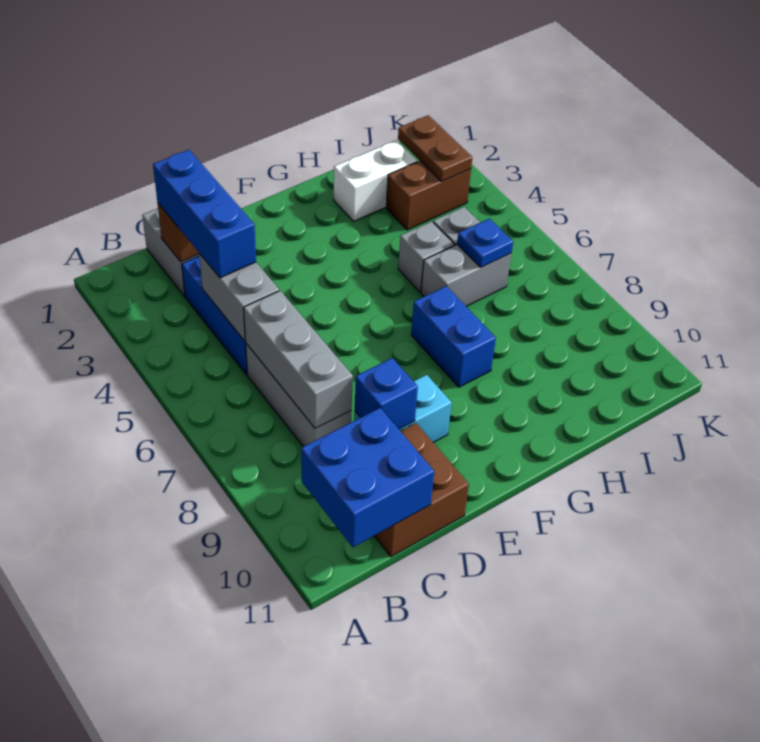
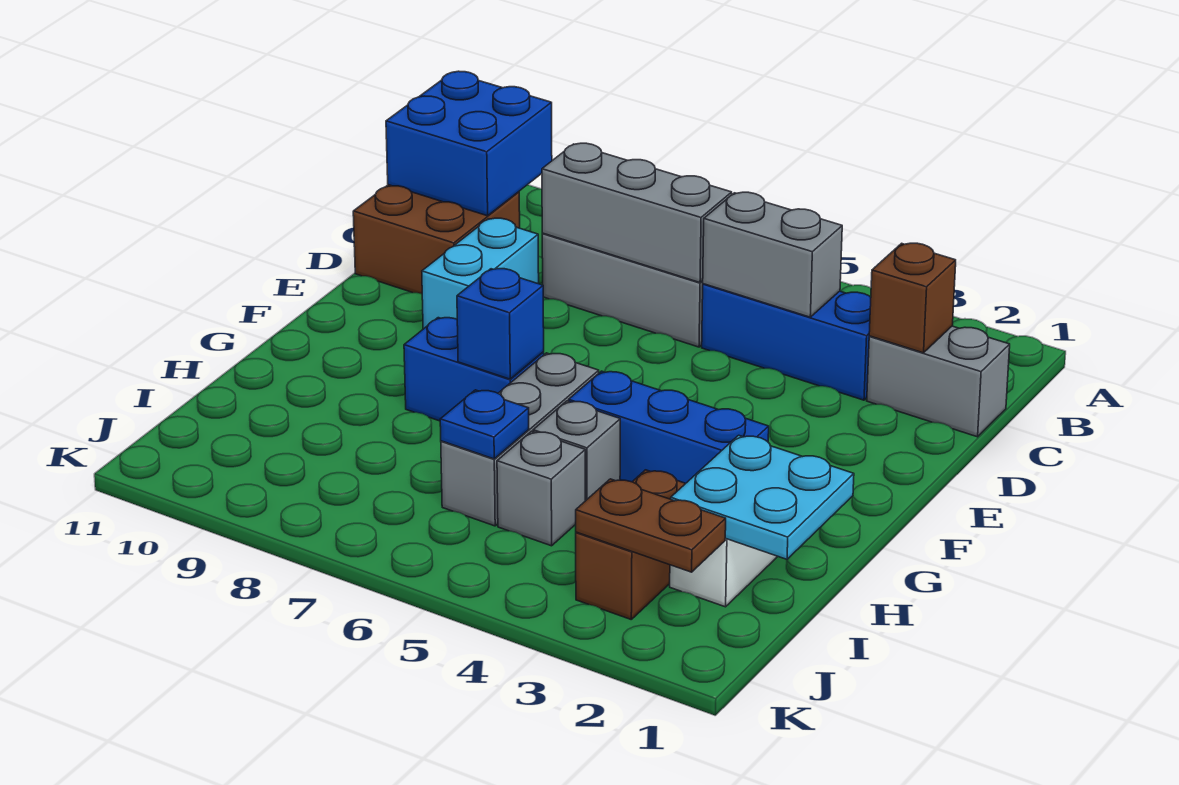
blue 1x3 brick [153,150,256,278] -> blue 1x3 brick moved to [569,371,769,483]
blue 1x1 brick [355,358,418,429] -> blue 1x1 brick moved to [457,269,544,379]
none -> cyan 2x2 plate [671,435,854,559]
grey 1x2 brick [421,245,511,306] -> grey 1x3 brick [441,353,599,526]

